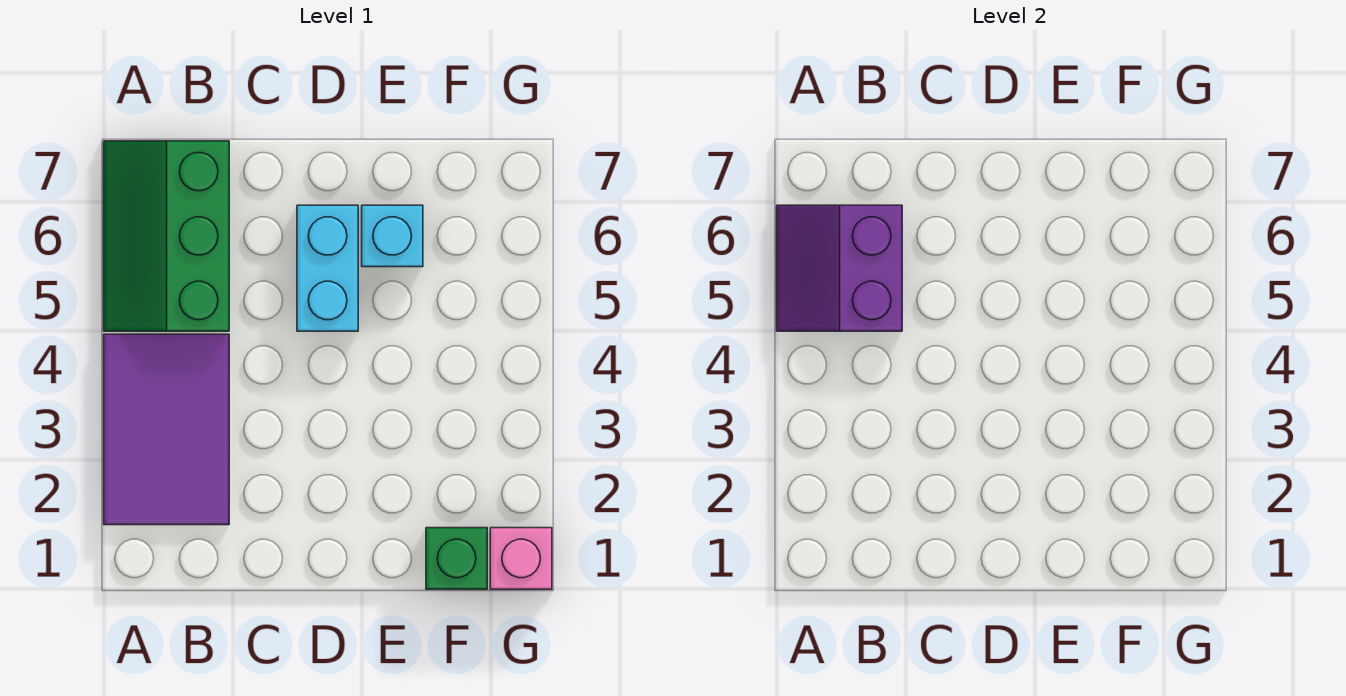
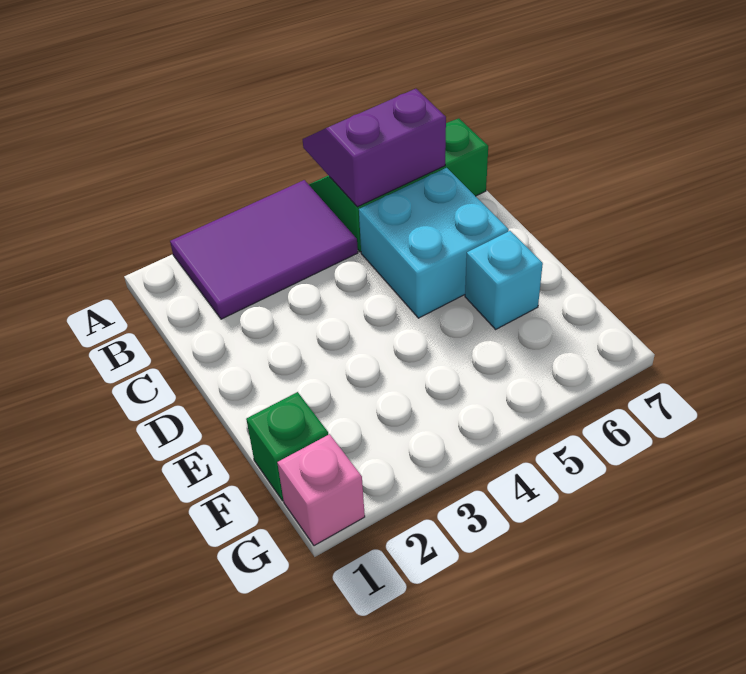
cyan 1x2 brick [297,205,358,331] -> cyan 2x2 brick [359,168,509,318]

